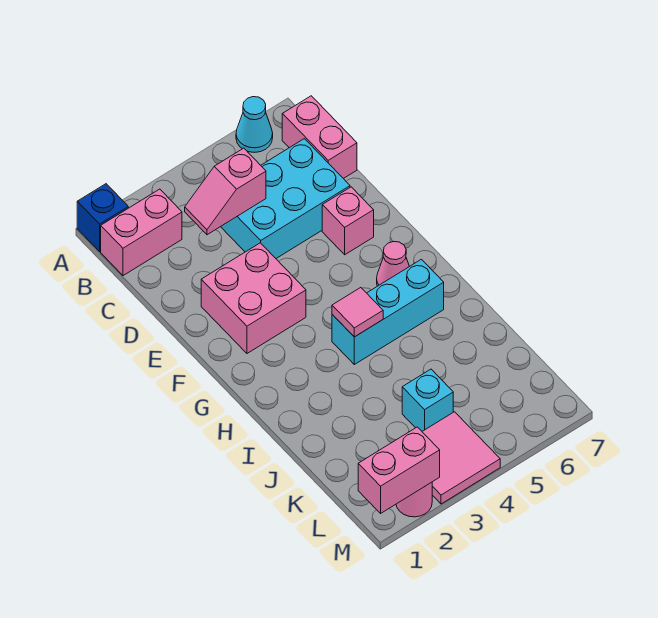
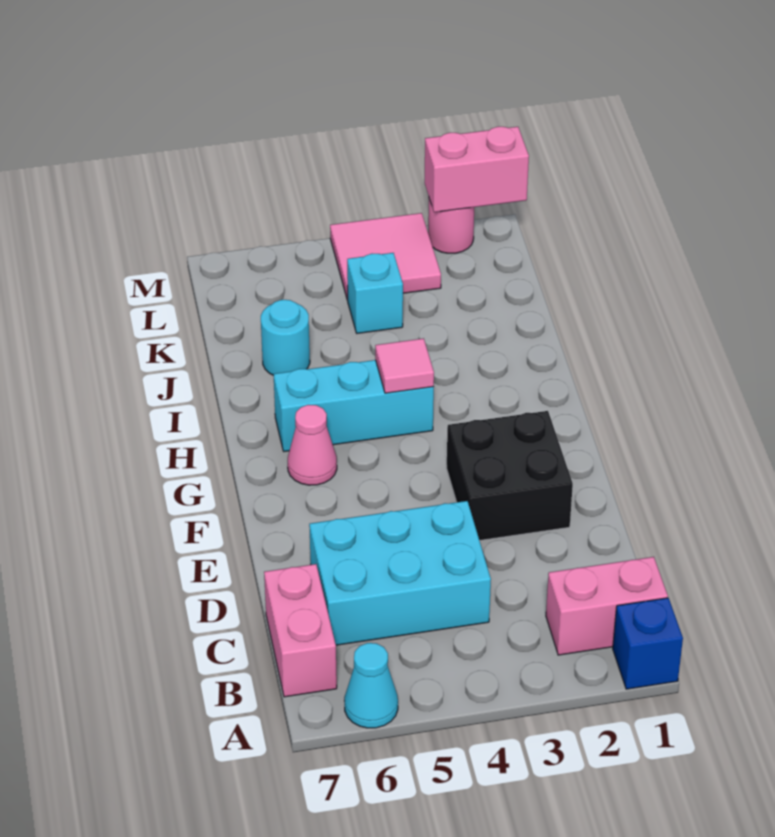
pink 1x2 slope [185,148,266,235] -> none
pink 2x2 brick [201,243,306,353] -> black 2x2 brick [447,411,573,540]
pink 1x1 brick [322,187,374,255] -> none
none -> cyan 1x1 round brick [261,300,310,375]

